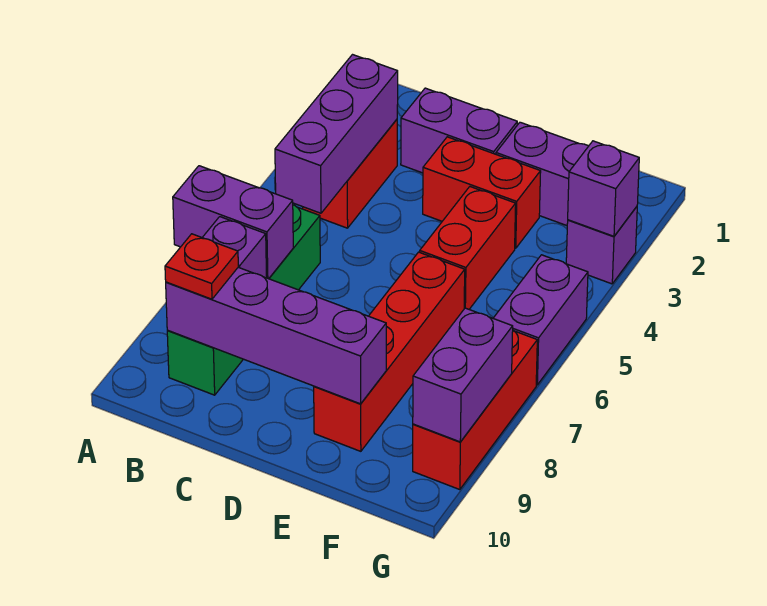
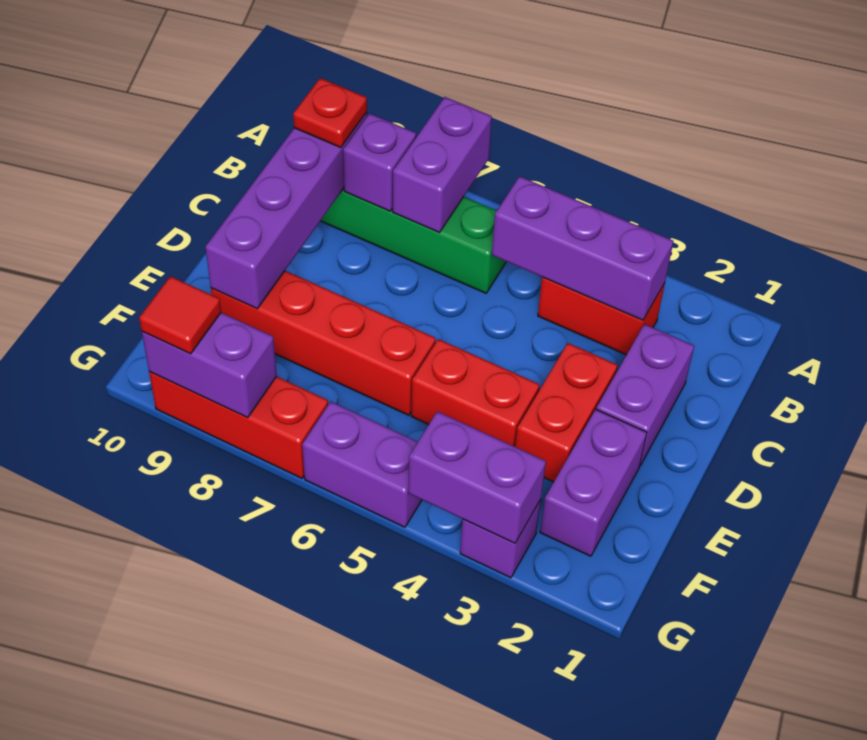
purple 1x1 brick [568,141,639,236] -> purple 1x2 brick [408,411,546,543]
none -> red 1x1 tile [139,276,221,354]

